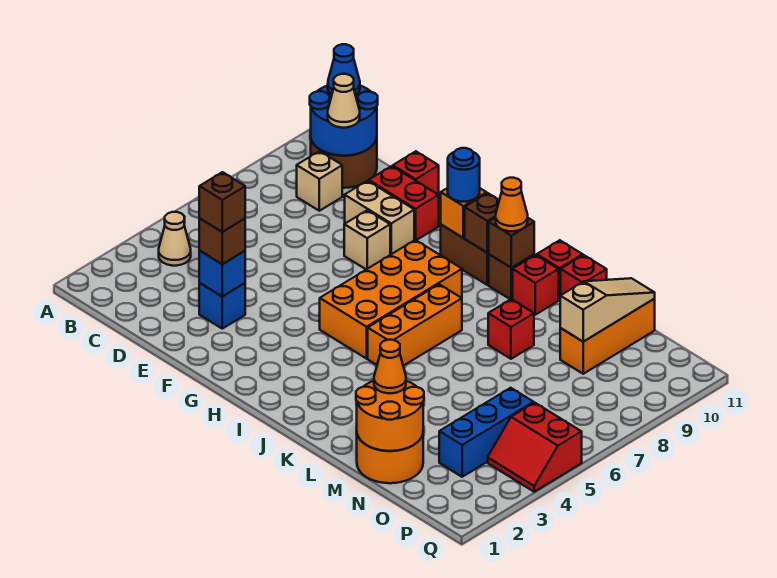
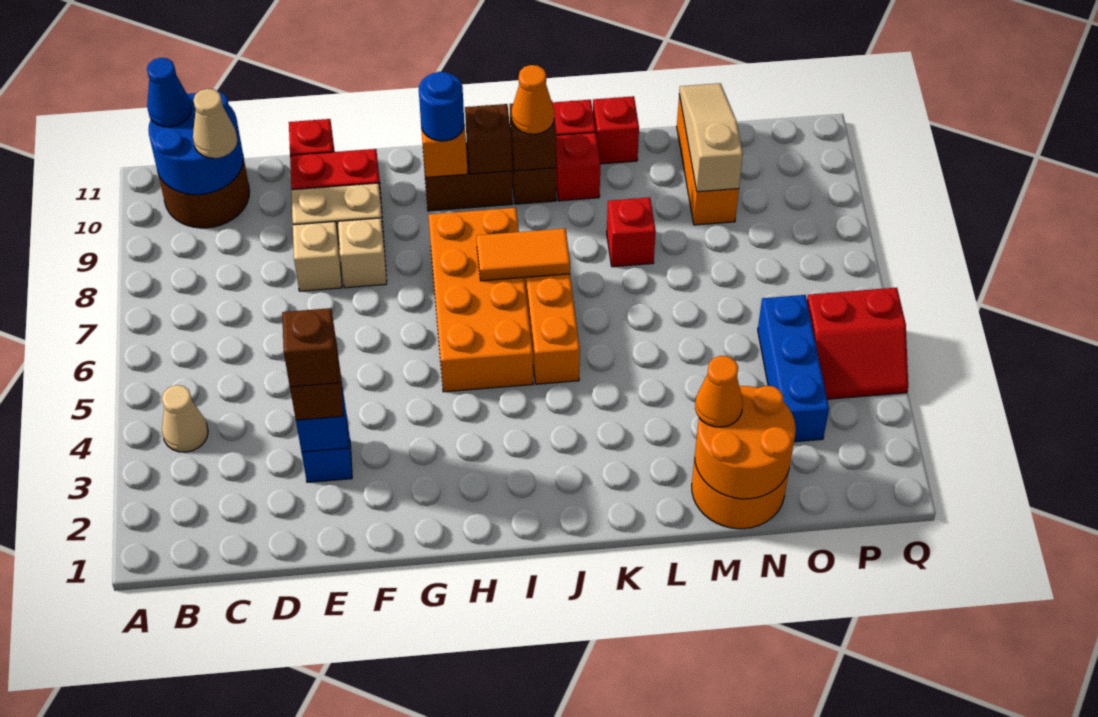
tan 1x1 brick [297,151,342,211] -> tan 1x1 brick moved to [293,222,342,291]
none -> orange 1x2 tile [477,228,570,281]

